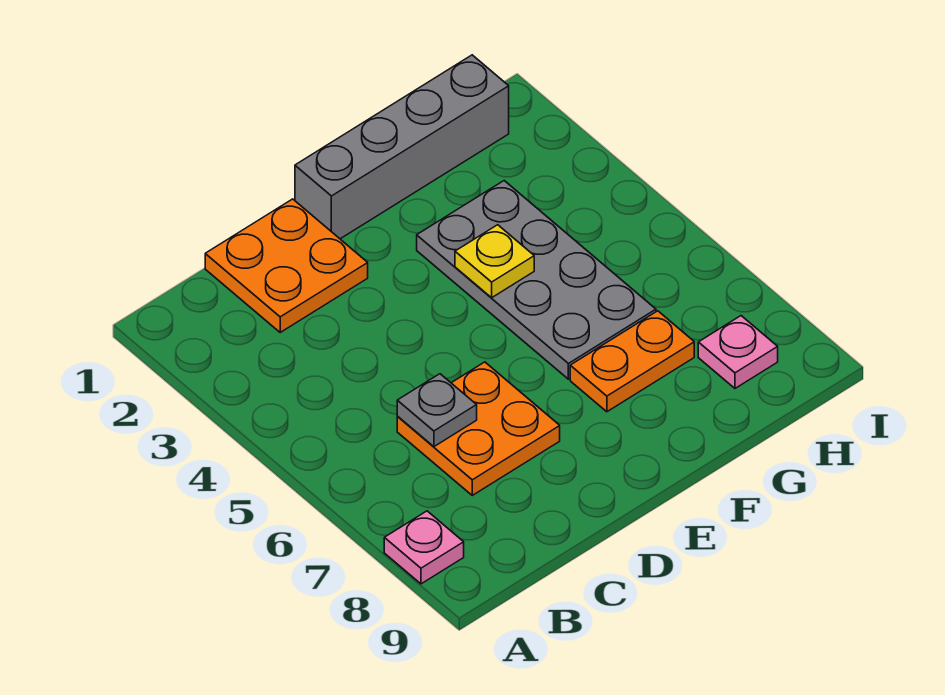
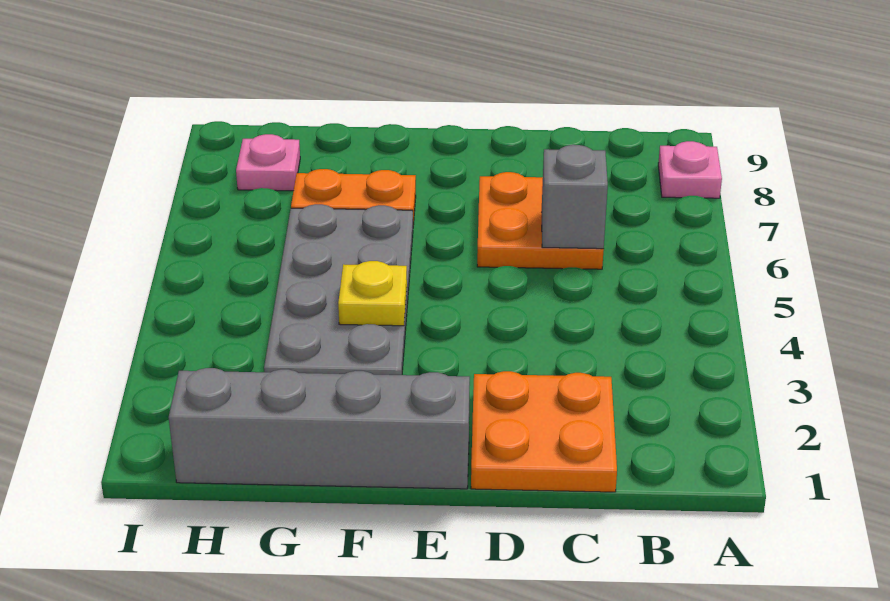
grey 1x1 plate [397,374,477,447] -> grey 1x1 brick [542,145,608,249]

